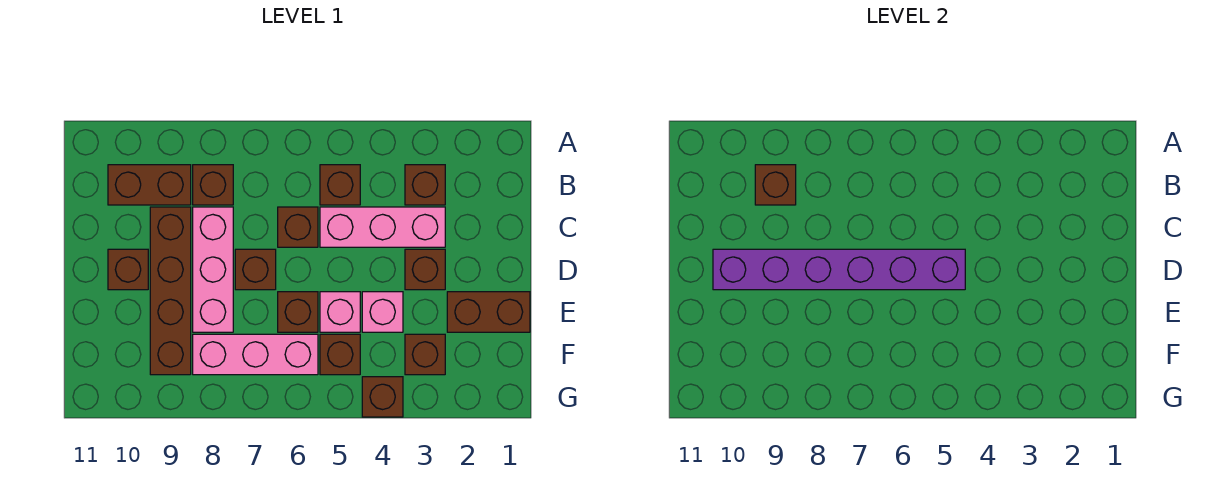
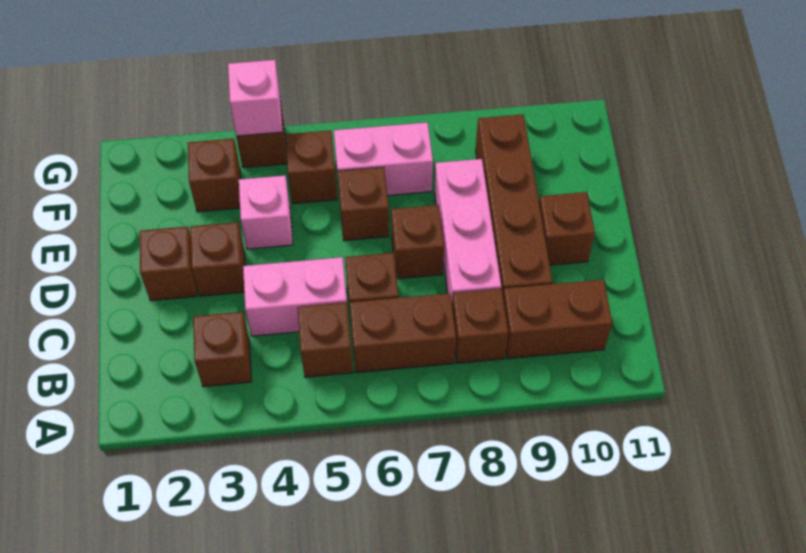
brown 1x1 brick [755,165,796,205] -> brown 1x1 brick moved to [140,227,197,301]
pink 1x3 brick [320,207,445,247] -> pink 1x2 brick [243,257,347,336]
purple 1x6 brick [713,249,965,290] -> none
brown 1x2 brick [447,292,530,332] -> brown 1x2 brick moved to [350,293,456,373]
pink 1x1 brick [320,292,360,332] -> pink 1x1 brick moved to [228,60,283,136]
pink 1x3 brick [193,334,318,375] -> pink 1x2 brick [334,122,433,196]

